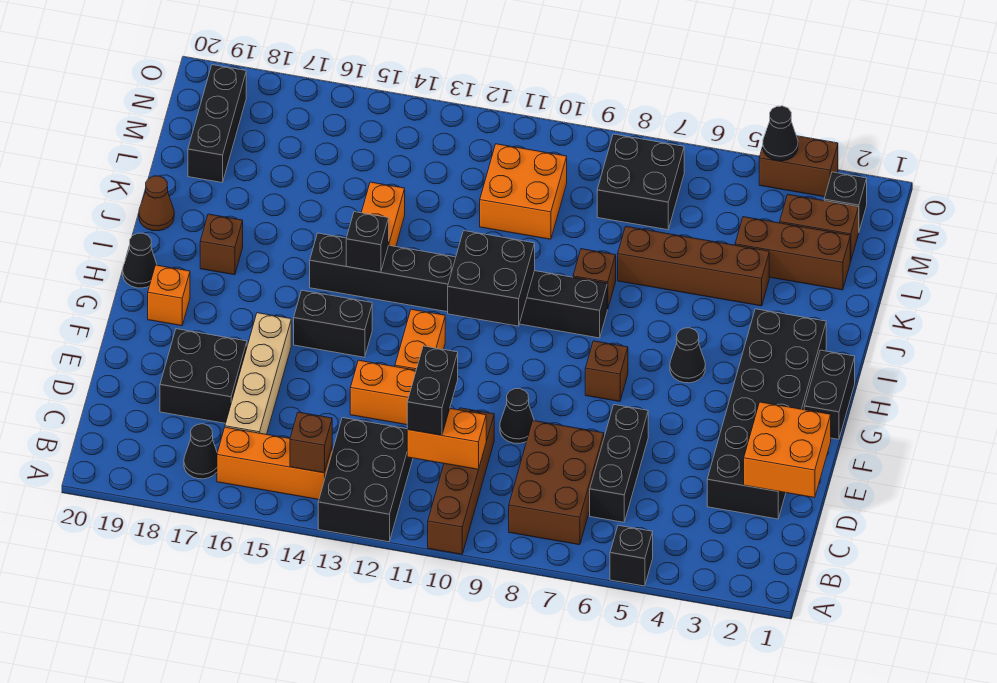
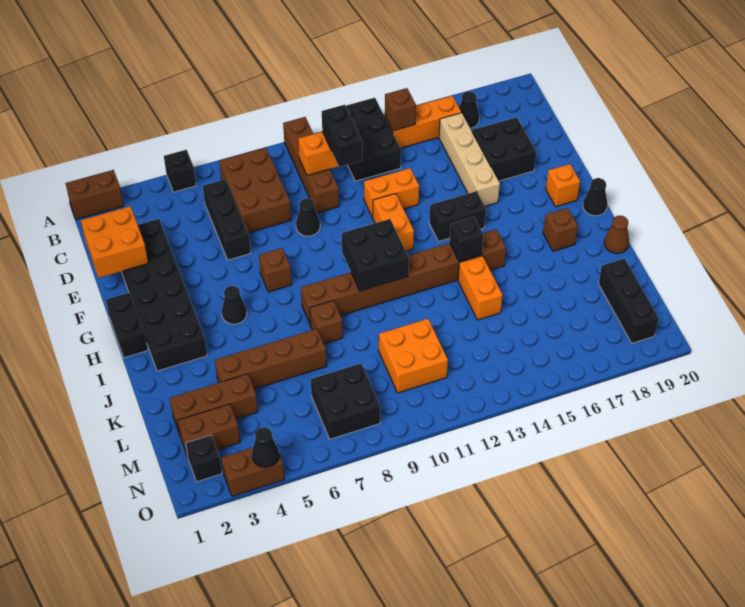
none -> brown 1x2 brick [66,170,124,220]
black 1x8 brick [310,233,607,338] -> brown 1x8 brick [301,229,506,323]

